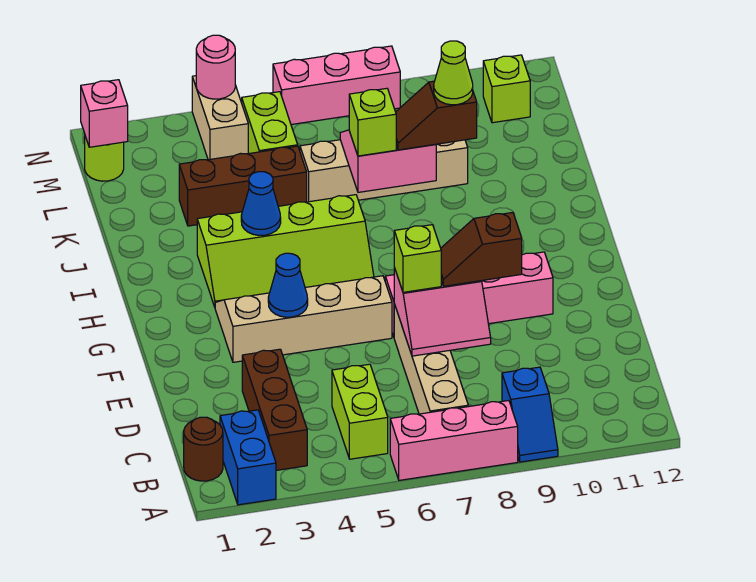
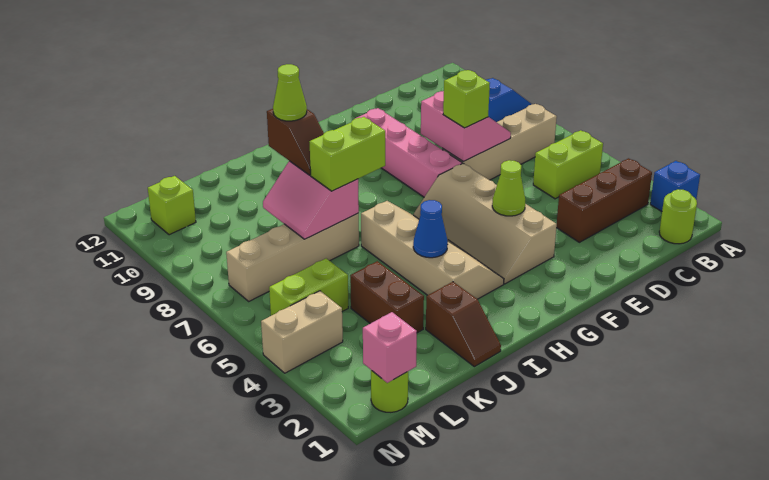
blue 1x2 brick [220,410,276,505] -> blue 1x1 brick [650,161,700,211]
pink 1x3 brick [390,401,518,480] -> none
brown 1x1 round brick [184,417,223,481] -> lime 1x1 round brick [659,189,697,244]
brown 1x2 slope [441,213,522,286] -> brown 1x2 slope moved to [426,282,501,367]
blue 1x1 cone [268,253,308,317] -> lime 1x1 cone [492,160,525,216]
lime 2x4 slope [197,195,374,307] -> tan 2x4 slope [361,201,504,299]
lime 1x1 brick [349,88,396,156] -> lime 1x2 brick [309,117,385,191]
brown 1x3 brick [179,146,307,226] -> brown 1x2 brick [350,261,424,333]
tan 1x4 brick [300,140,468,202] -> tan 1x4 brick turned to [226,213,359,301]
pink 1x1 round brick [196,35,235,99] -> none
pink 1x3 brick [273,46,400,125] -> none

